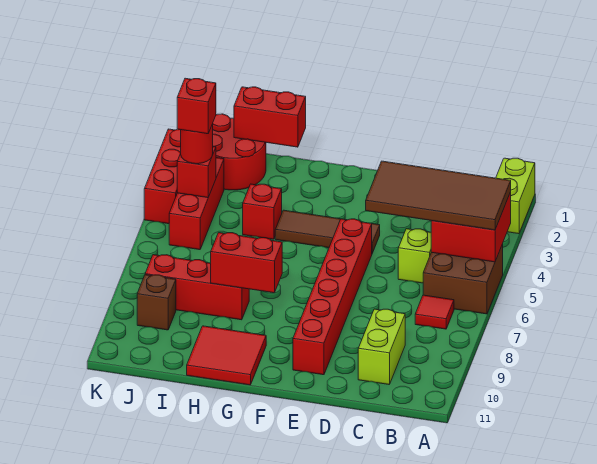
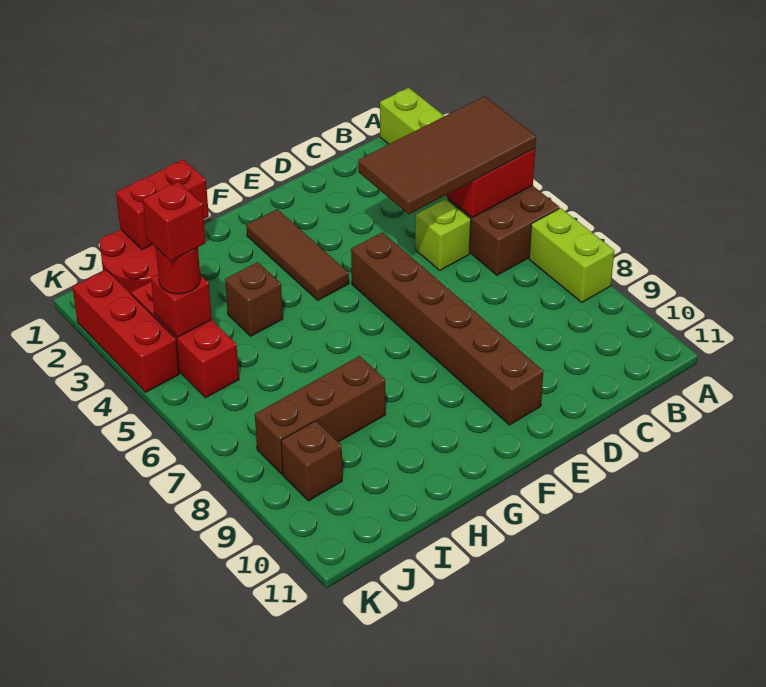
red 1x1 tile [415,295,454,329] -> none
lime 1x2 brick [358,309,405,384] -> lime 1x2 brick moved to [529,208,614,302]
brown 1x3 tile [275,210,380,253] -> brown 1x3 tile turned to [246,209,349,300]
red 1x6 brick [293,219,372,375] -> brown 1x6 brick [351,232,543,425]
red 1x2 brick [211,233,282,293] -> none
red 2x2 tile [187,326,266,385] -> none
red 1x1 brick [243,184,282,239] -> brown 1x1 brick [225,262,283,336]
red 1x3 brick [145,255,249,320] -> brown 1x3 brick [255,356,385,474]

